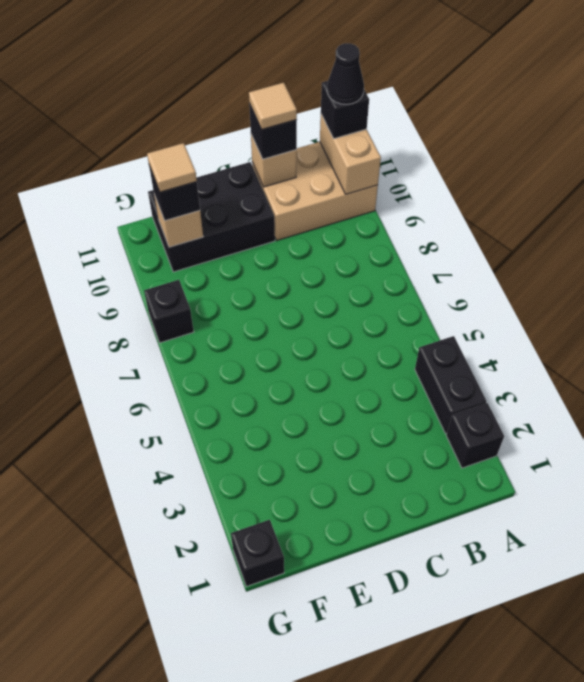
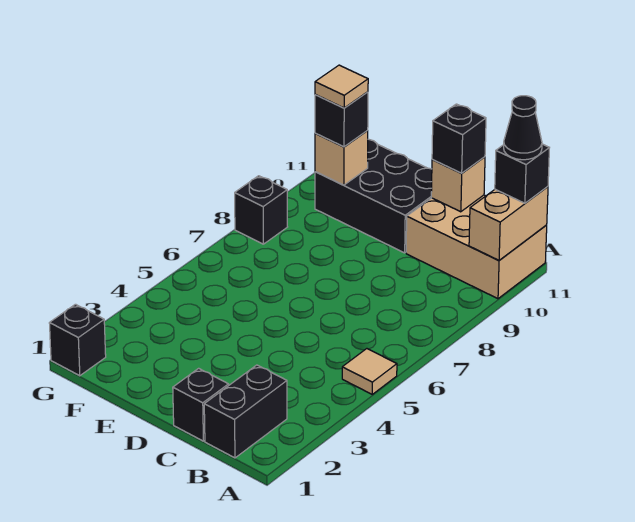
black 1x1 brick [446,403,504,468] -> black 1x1 brick moved to [173,368,229,441]
black 1x2 brick [415,336,487,433] -> black 1x2 brick moved to [204,365,287,458]
tan 1x1 tile [249,83,297,129] -> tan 1x1 tile moved to [342,349,397,394]

